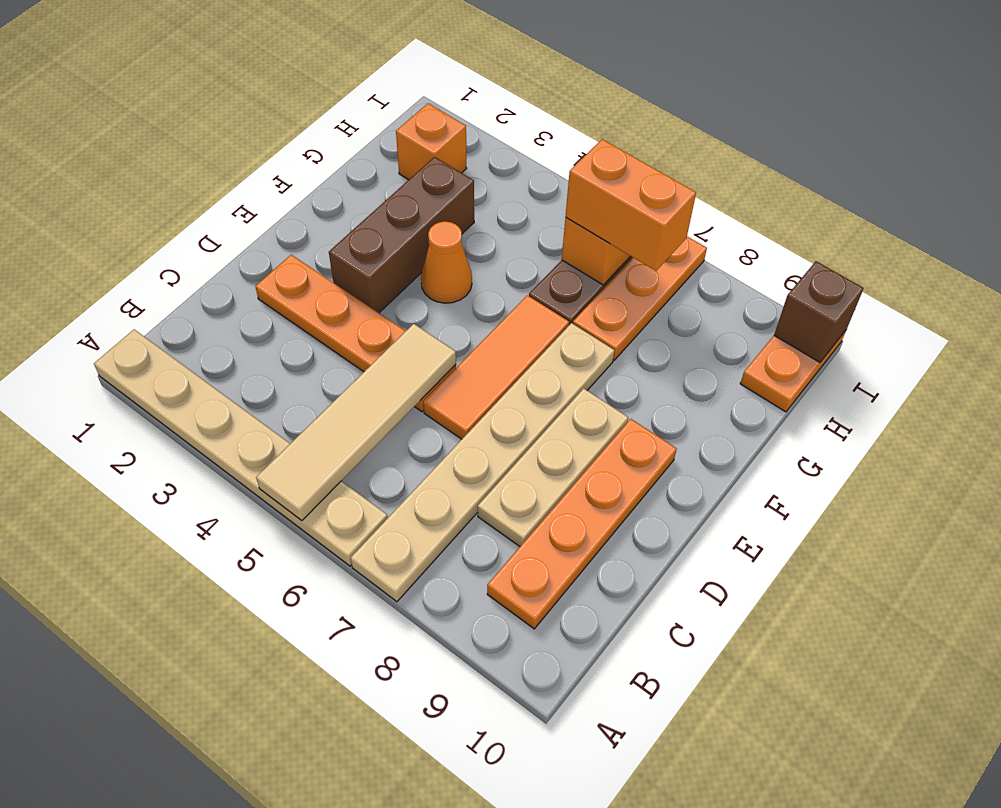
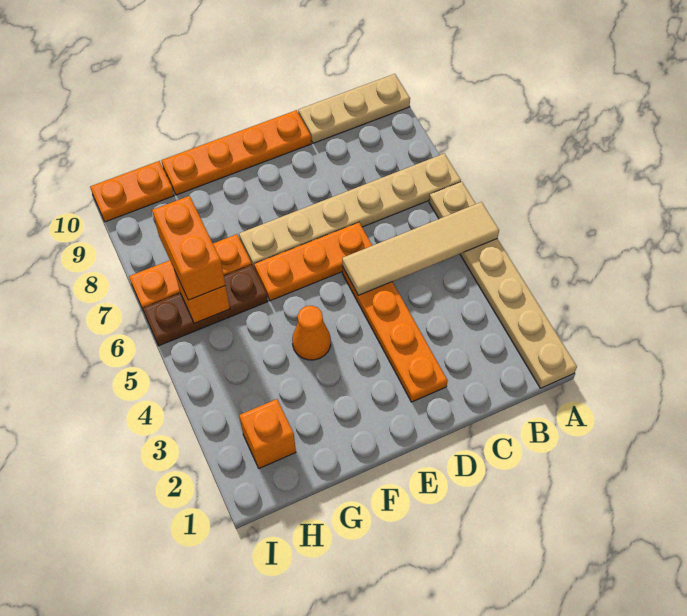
orange 1x4 plate [487,419,677,629] -> orange 1x4 plate moved to [161,110,311,195]
tan 1x3 plate [478,388,628,546] -> tan 1x3 plate moved to [298,74,410,143]
orange 1x3 tile [423,295,569,439] -> orange 1x3 plate [254,222,372,301]
brown 1x3 brick [329,157,474,313] -> none
brown 1x1 brick [774,261,864,362] -> none

